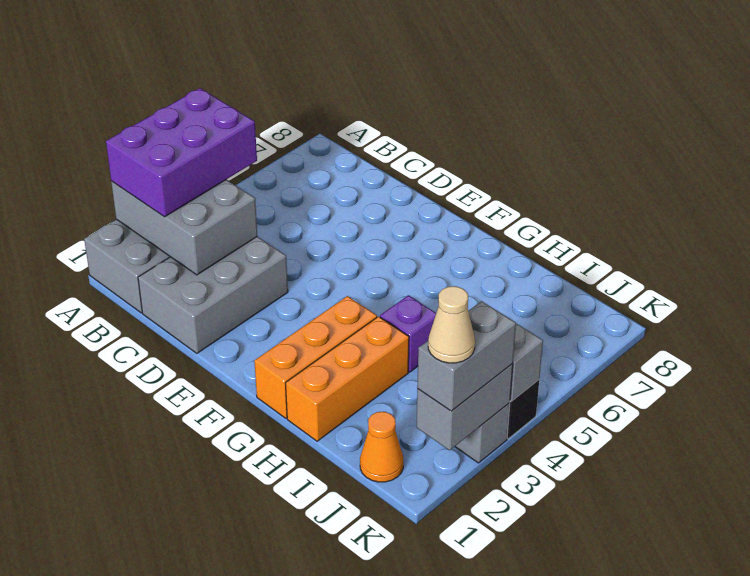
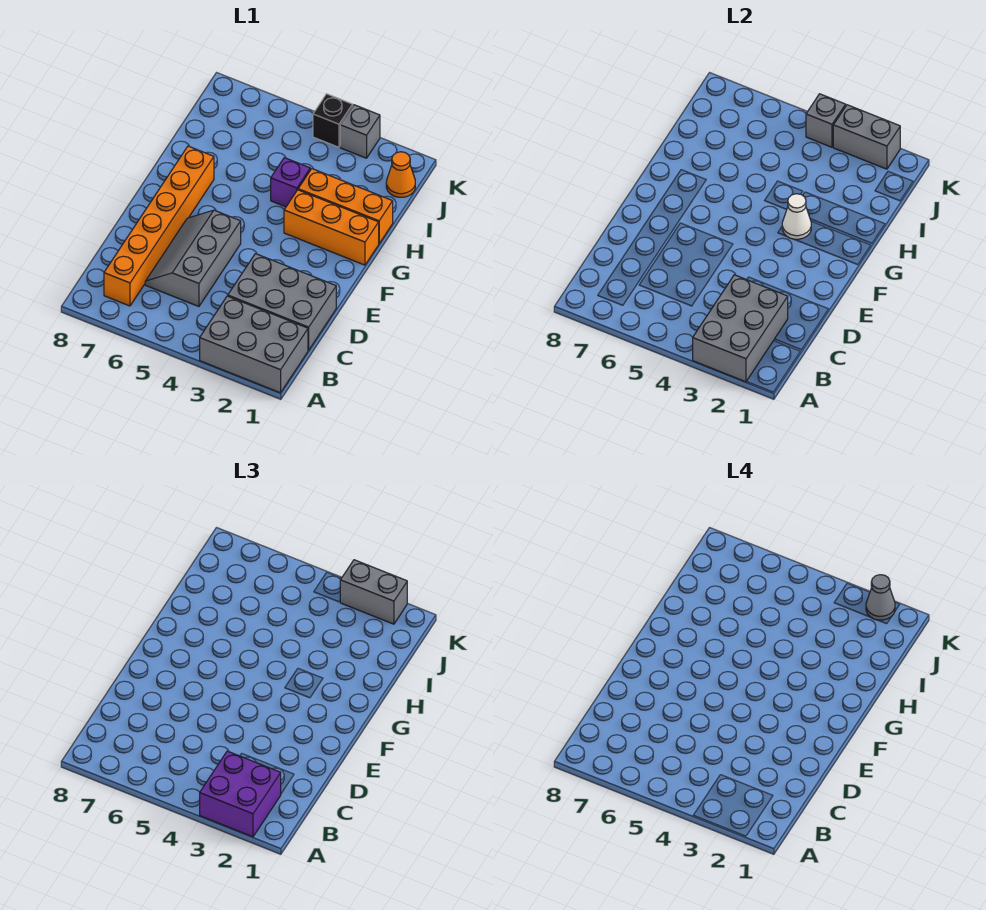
purple 2x3 brick [106,88,257,217] -> purple 2x2 brick [200,751,281,837]
none -> orange 1x6 brick [104,146,214,306]
none -> grey 2x3 slope [145,210,241,306]
none -> white 1x1 cone [782,194,811,239]
tan 1x1 cone [428,286,475,363] -> grey 1x1 cone [866,575,895,620]

